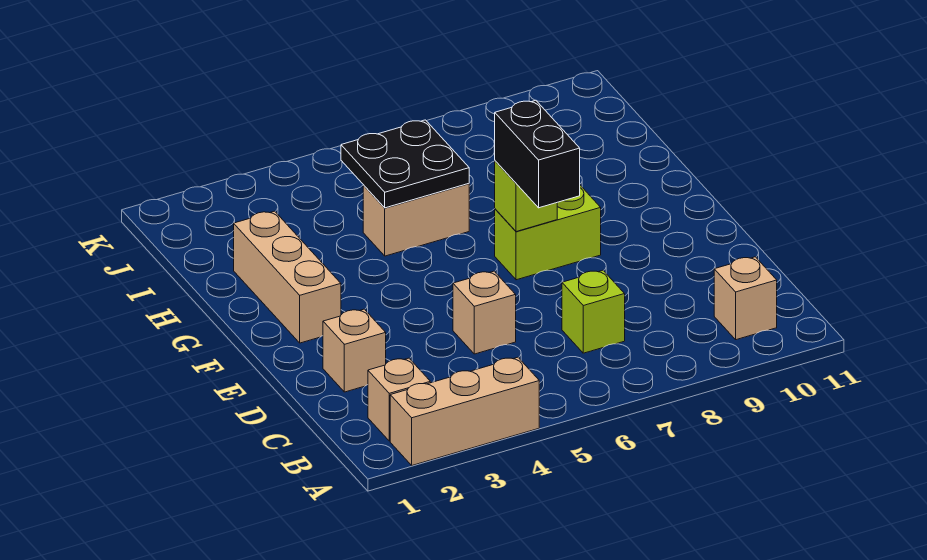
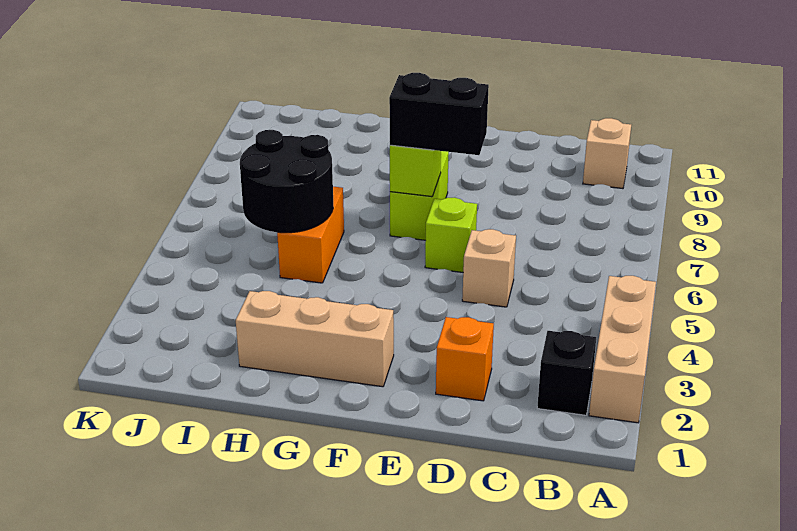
tan 1x1 brick [368,358,430,441] -> black 1x1 brick [537,331,596,415]
lime 1x1 brick [562,270,625,353] -> lime 1x1 brick moved to [425,197,477,272]
tan 1x1 brick [323,309,386,392] -> orange 1x1 brick [436,317,494,401]
tan 1x2 brick [363,184,469,256] -> orange 1x2 brick [277,187,344,283]
black 2x2 plate [341,120,469,208] -> black 2x2 round brick [240,130,333,233]

